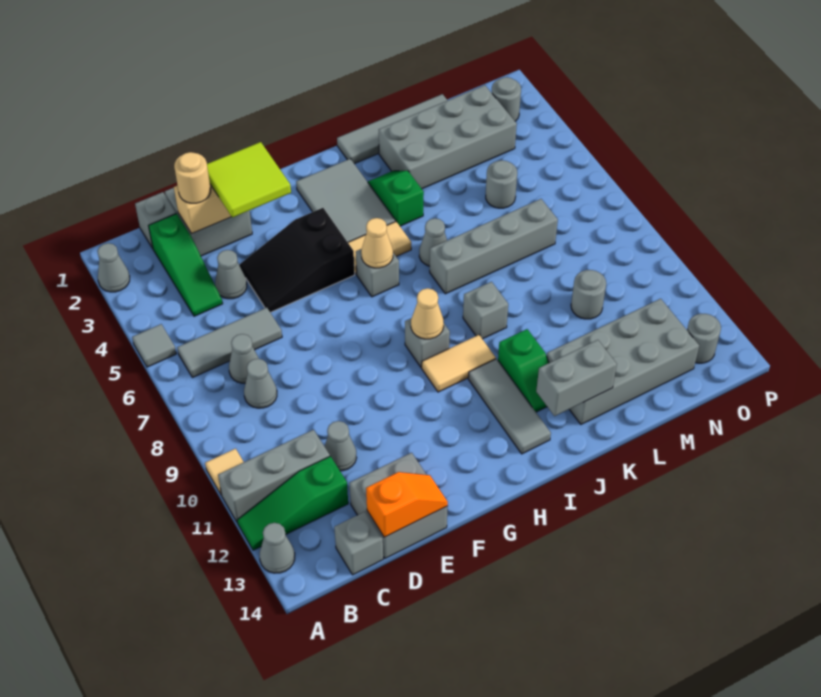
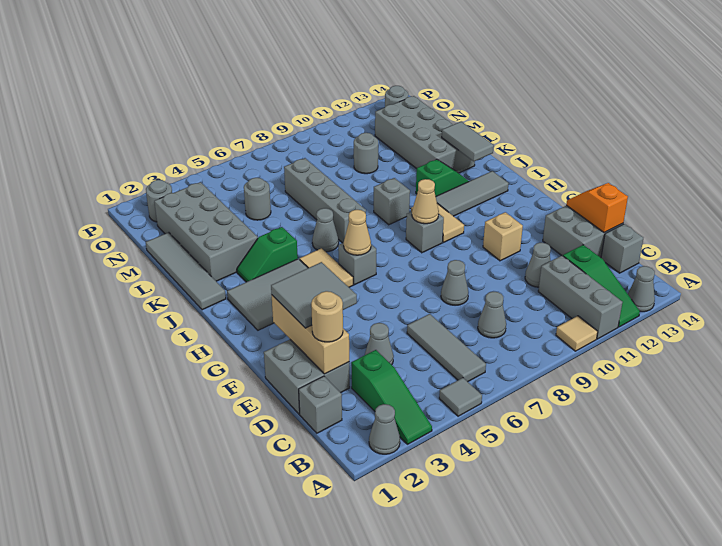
green 1x3 slope [149,214,223,316] -> green 1x3 slope turned to [351,350,432,444]
grey 1x1 cone [229,334,259,383] -> grey 1x1 cone moved to [441,260,468,305]
lime 2x2 tile [207,142,291,217] -> grey 2x2 tile [271,262,357,328]
black 2x3 slope [239,208,355,312] -> none
none -> tan 1x1 brick [483,212,523,261]
grey 1x2 brick [536,340,617,416] -> grey 1x2 tile [442,122,494,162]

